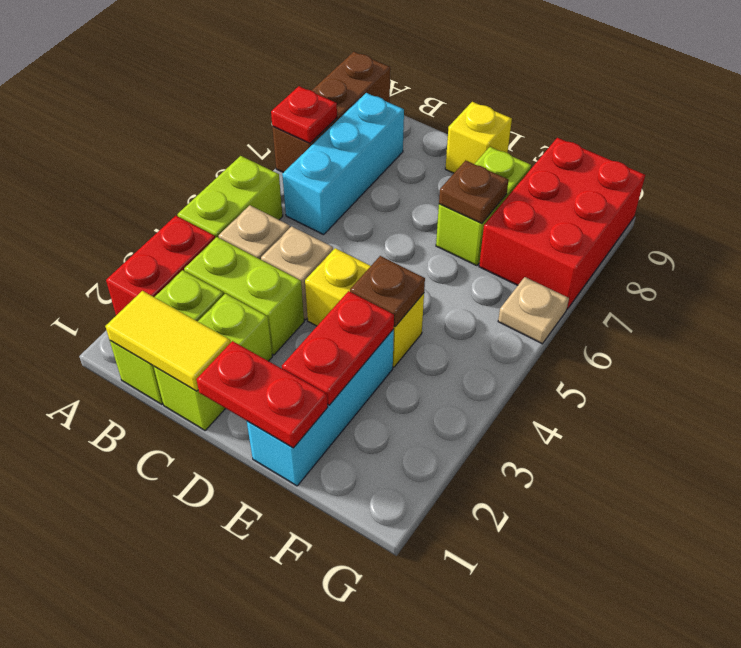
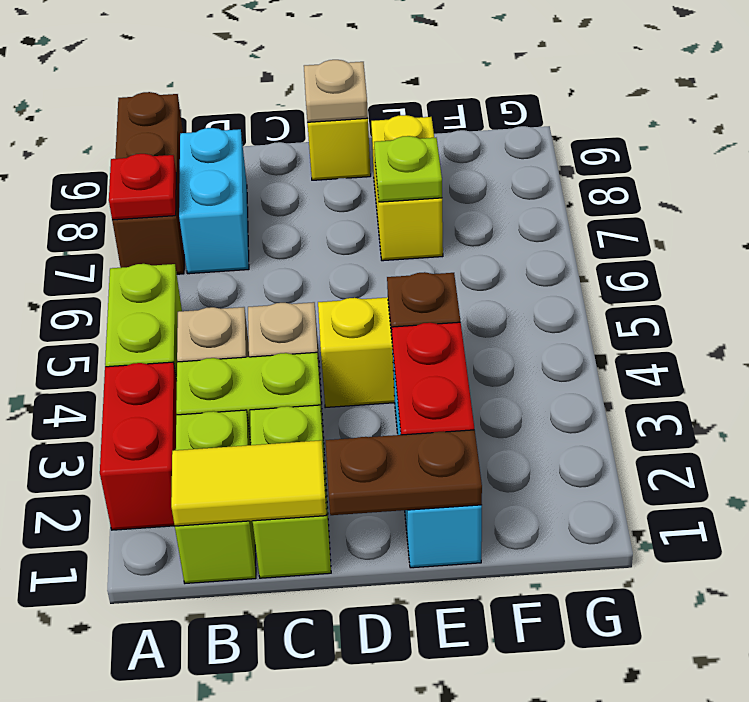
cyan 1x3 brick [282,93,404,235] -> cyan 1x2 brick [179,128,249,274]
red 1x2 plate [196,341,328,448] -> brown 1x2 plate [326,430,482,515]
lime 1x2 brick [436,147,531,266] -> yellow 1x2 brick [371,115,443,261]
brown 1x1 plate [439,161,508,223] -> lime 1x1 plate [374,136,442,202]
red 2x3 brick [479,138,645,309] -> none
tan 1x1 plate [498,277,569,344] -> tan 1x1 plate moved to [304,60,368,122]

